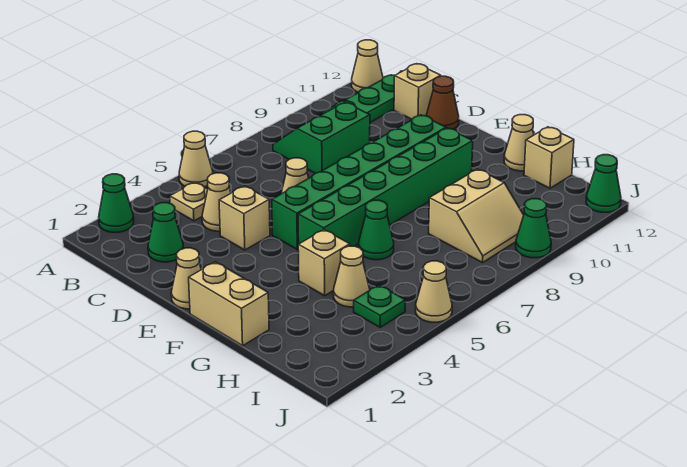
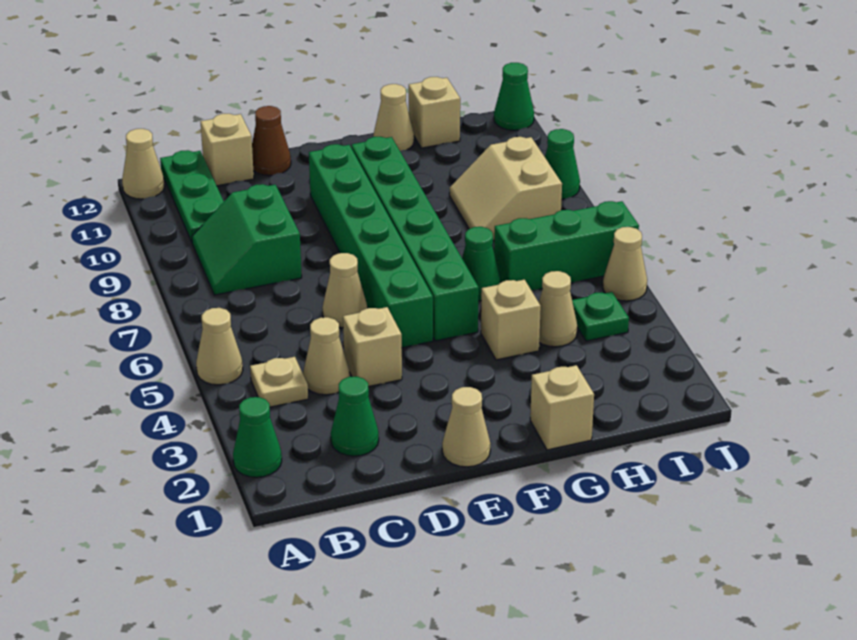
tan 1x2 brick [189,262,269,346] -> tan 1x1 brick [530,365,594,450]
none -> green 1x3 brick [494,201,639,290]
tan 2x2 slope [429,169,524,263] -> tan 2x2 slope turned to [449,137,562,241]

